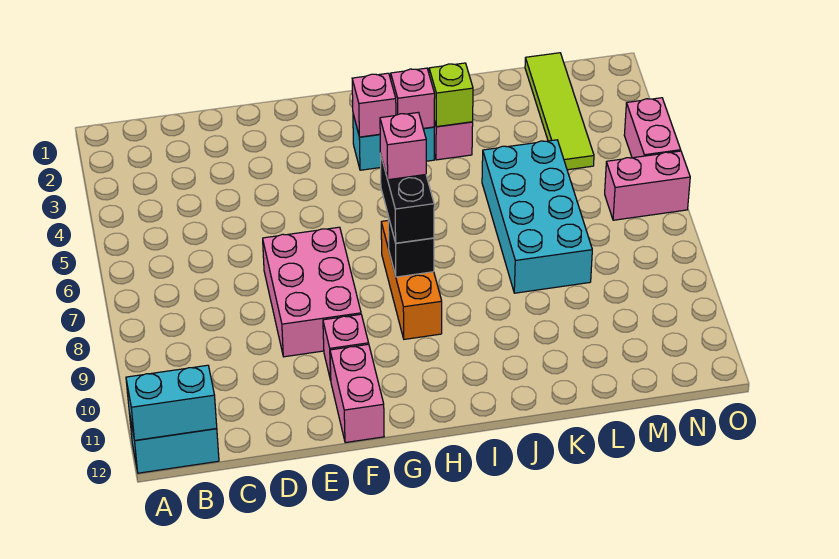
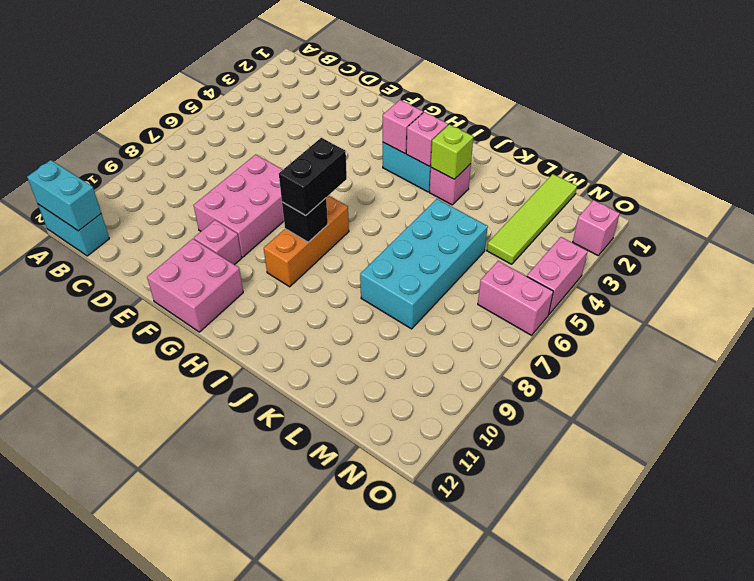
pink 1x2 brick [330,344,384,443] -> pink 2x2 brick [147,239,243,332]
pink 1x1 brick [380,112,426,180] -> pink 1x1 brick moved to [573,200,620,255]

